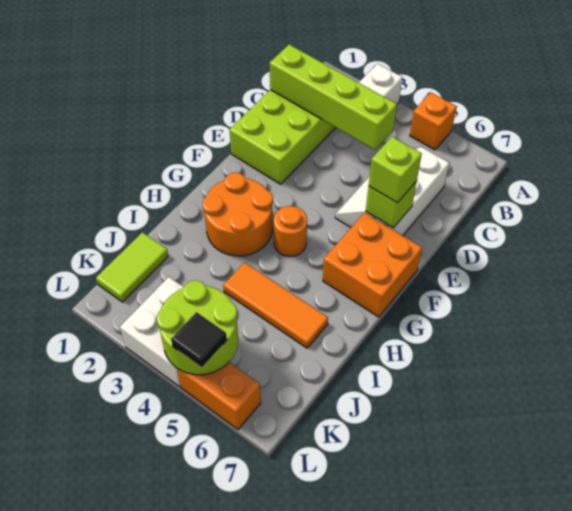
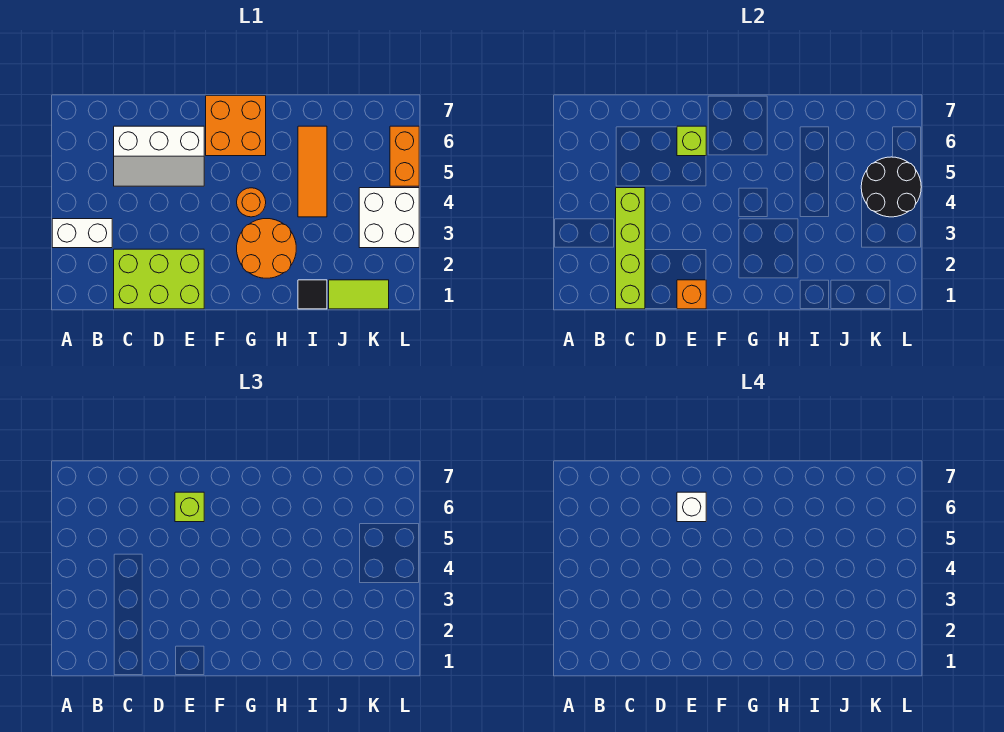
orange 1x1 brick [410,92,457,150] -> orange 1x1 brick moved to [677,280,706,309]
none -> white 1x1 brick [677,492,706,522]
lime 2x2 round brick [157,280,238,375] -> black 2x2 round brick [861,157,921,217]
black 1x1 tile [171,312,227,367] -> black 1x1 tile moved to [298,280,327,309]

